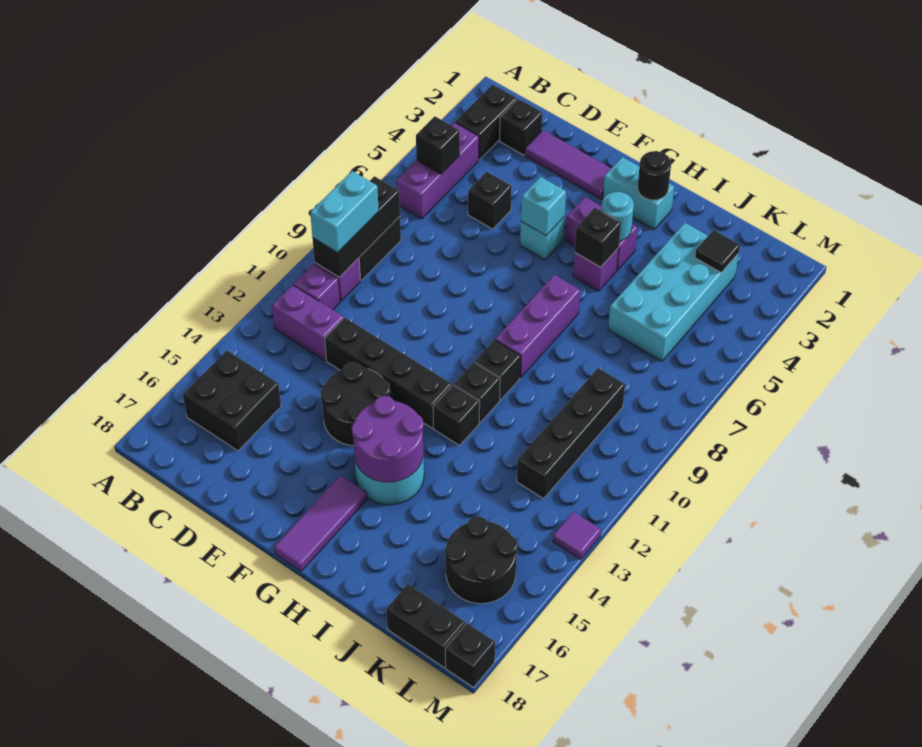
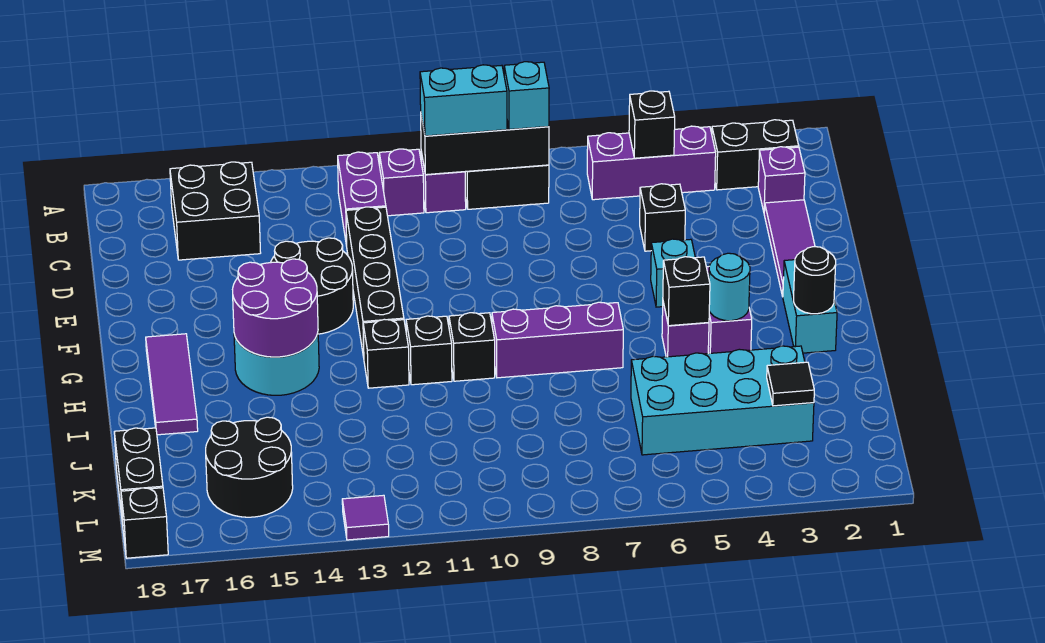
black 1x1 brick [500,99,542,155] -> purple 1x1 brick [758,147,805,211]
cyan 1x1 brick [521,177,566,236] -> cyan 1x1 brick moved to [504,62,549,130]
purple 1x3 tile [274,476,367,571] -> purple 1x3 tile turned to [146,334,198,435]
black 1x4 brick [517,368,625,498] -> none

